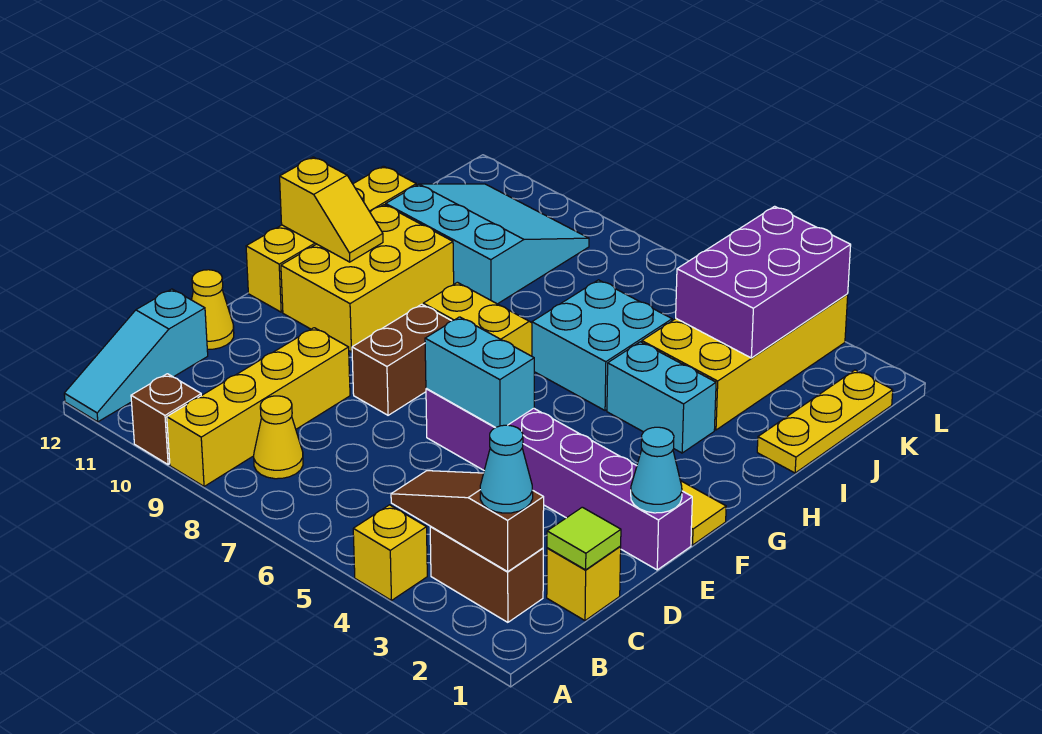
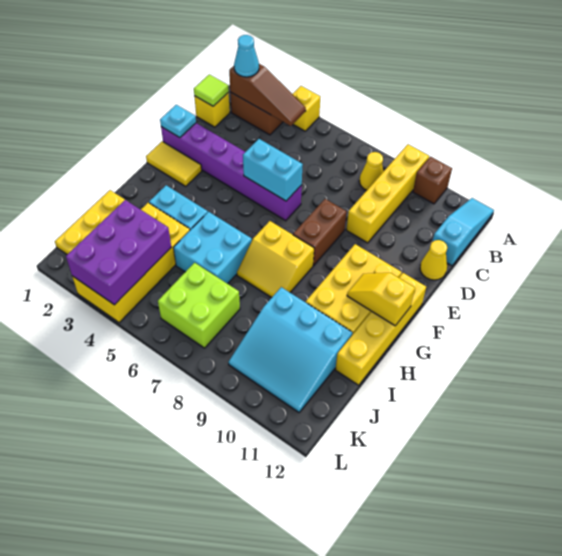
cyan 1x1 cone [631,427,682,513] -> cyan 1x1 plate [160,105,196,138]
none -> lime 2x2 brick [158,263,240,348]

